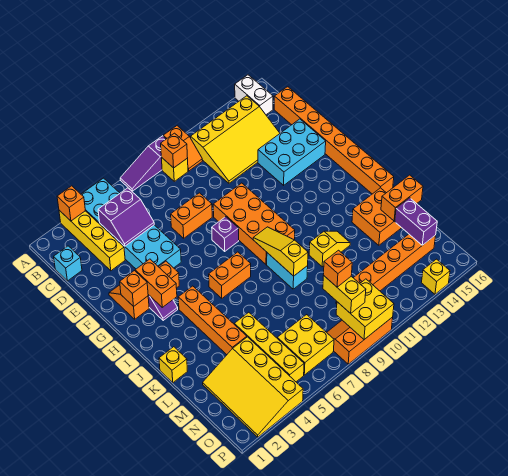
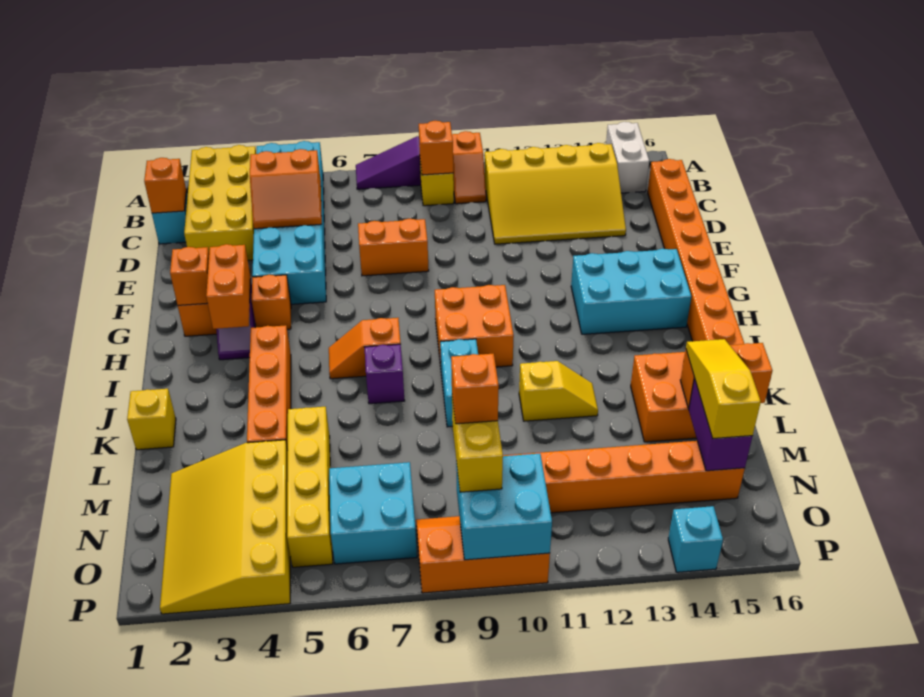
yellow 1x4 brick [59,210,125,271] -> yellow 2x4 brick [184,145,256,260]
orange 1x1 brick [57,186,85,221] -> orange 1x1 brick moved to [144,158,186,213]
purple 2x2 slope [98,188,154,246] -> orange 2x2 slope [250,149,322,229]
cyan 2x3 brick [258,119,326,185] -> cyan 2x3 brick moved to [571,249,691,334]
orange 2x4 brick [213,183,295,265] -> orange 2x2 brick [435,285,514,367]
purple 1x1 brick [212,217,239,251] -> purple 1x1 brick moved to [365,344,405,404]
orange 1x2 brick [209,252,251,298] -> orange 1x2 slope [329,318,401,379]
yellow 1x3 slope [253,227,308,276] -> yellow 1x3 slope moved to [686,339,761,439]
yellow 2x2 brick [277,315,334,375] -> cyan 2x2 brick [329,462,417,564]
yellow 2x2 brick [336,279,394,340] -> cyan 2x2 brick [456,454,552,560]
yellow 1x1 brick [421,259,450,294] -> cyan 1x1 brick [668,506,723,572]

